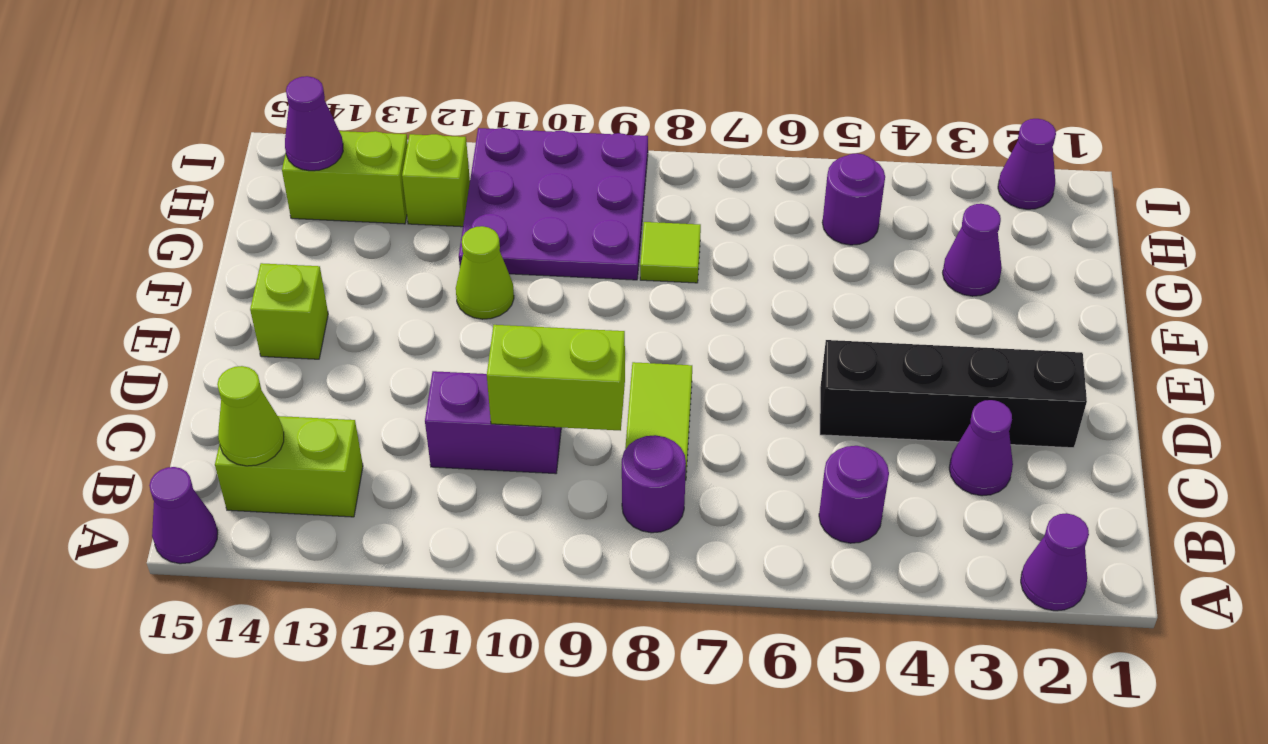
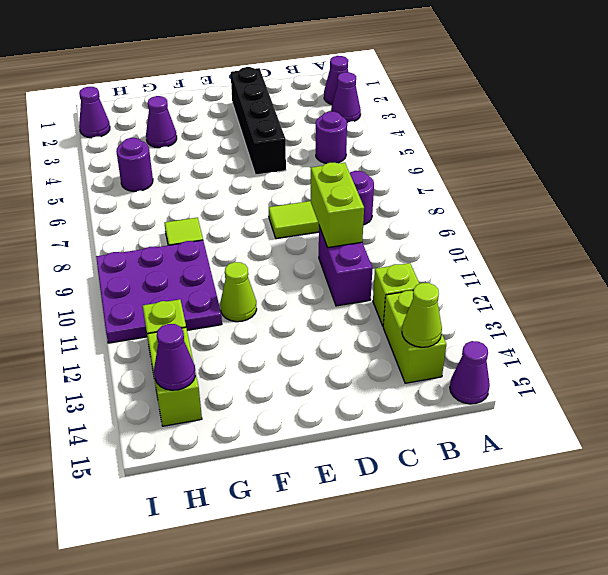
purple 1x1 cone [949,400,1013,496] -> purple 1x1 cone moved to [331,72,361,123]
lime 1x1 brick [250,263,328,359] -> lime 1x1 brick moved to [373,263,419,326]

